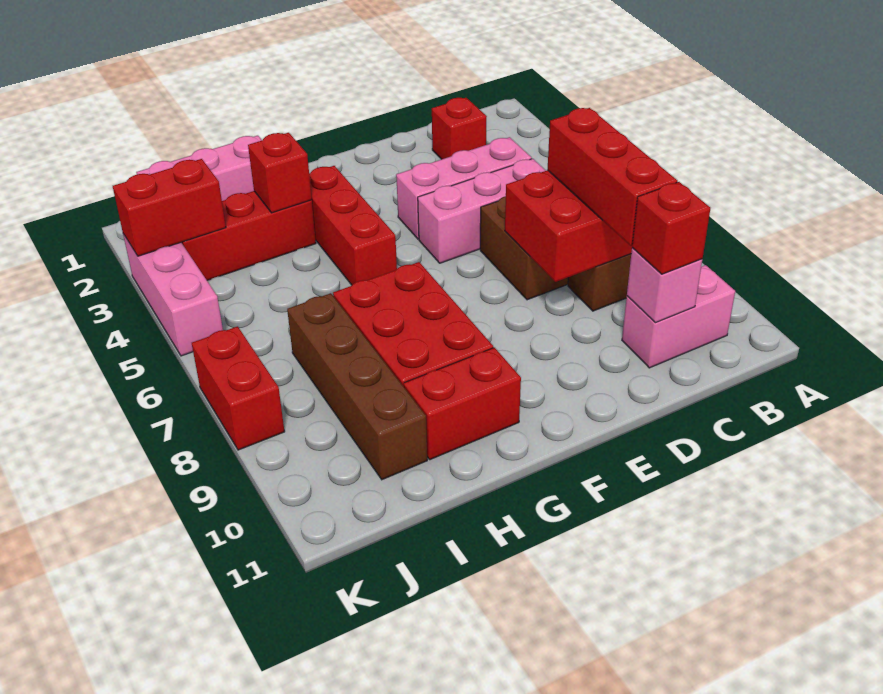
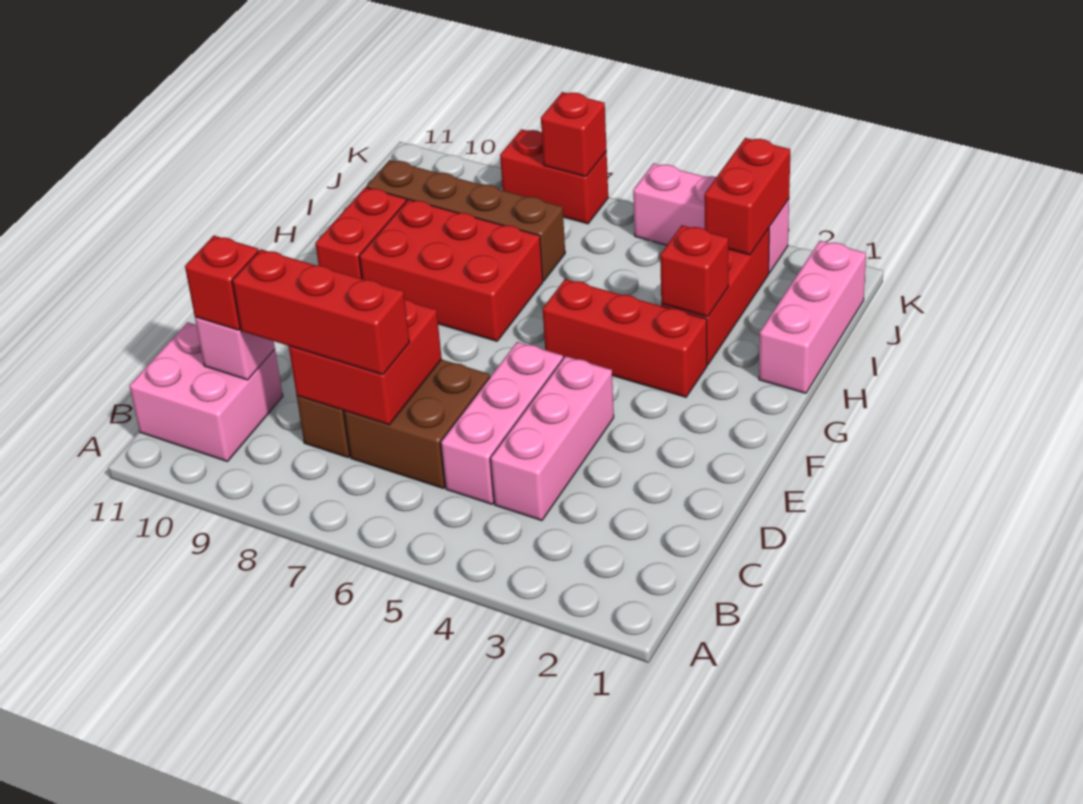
pink 1x2 brick [622,265,735,368] -> pink 2x2 brick [129,322,283,462]
red 1x1 brick [432,98,487,159] -> red 1x1 brick moved to [541,92,607,177]

